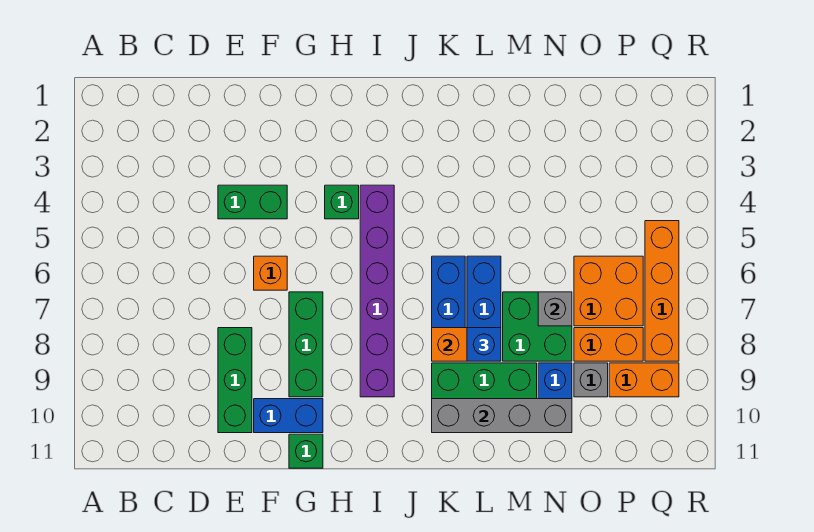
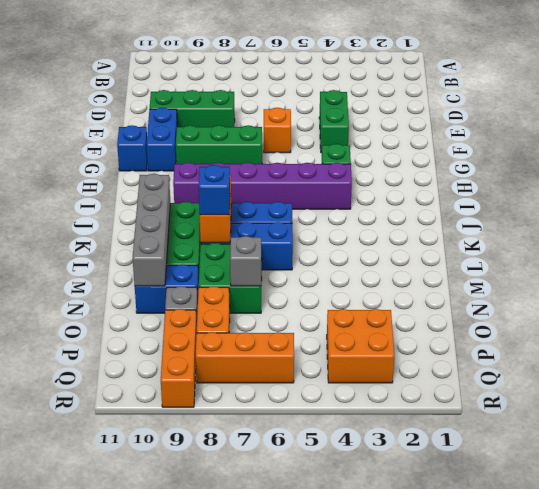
green 1x1 brick [289,434,323,468] -> blue 1x1 brick [117,125,148,171]
orange 2x2 brick [574,256,643,326] -> orange 2x2 brick moved to [327,309,394,383]
orange 1x2 brick [609,363,679,397] -> orange 1x3 brick [161,309,197,407]
orange 1x4 brick [645,221,679,361] -> orange 1x3 brick [196,332,294,383]

